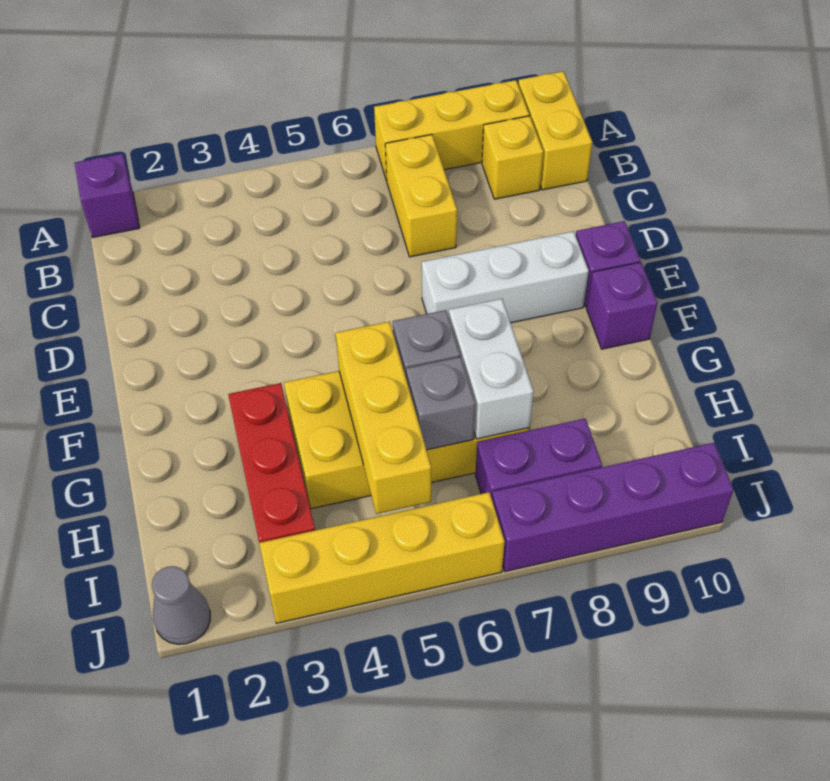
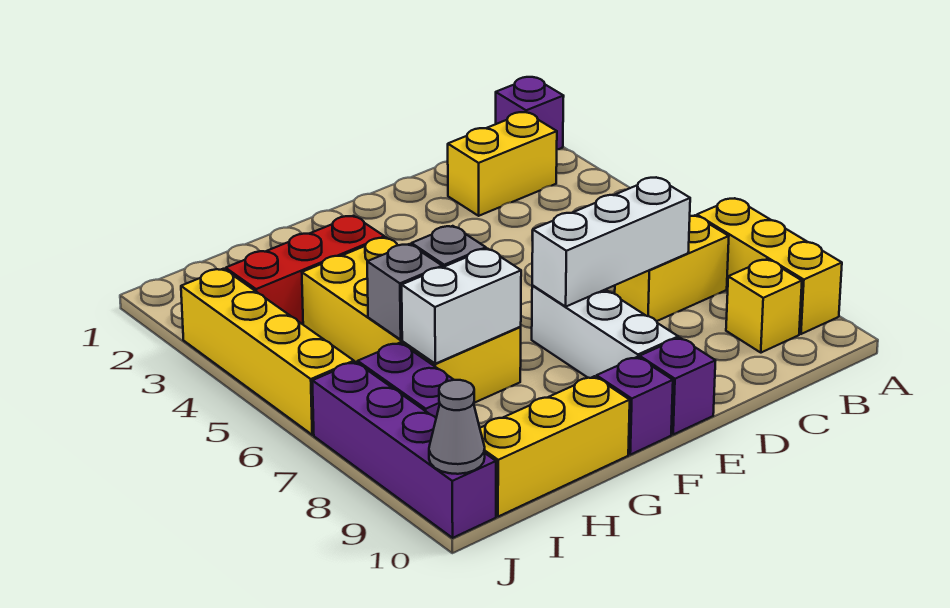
yellow 1x2 brick [518,71,592,190] -> yellow 1x2 brick moved to [448,112,557,216]
none -> white 1x3 brick [532,178,690,307]
yellow 1x3 brick [336,322,431,514] -> yellow 1x3 brick moved to [480,376,630,517]
grey 1x1 cone [152,566,210,644] -> grey 1x1 cone moved to [429,380,485,474]

